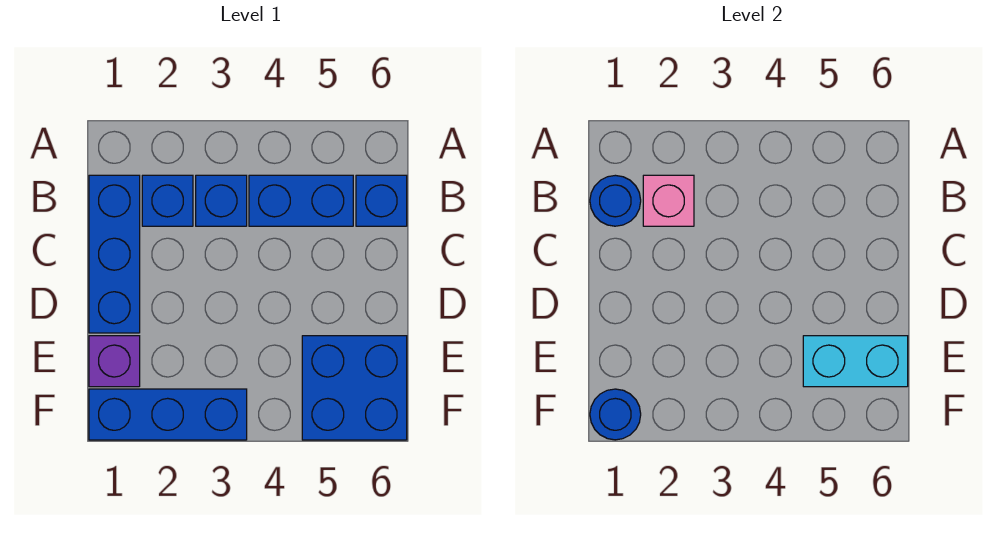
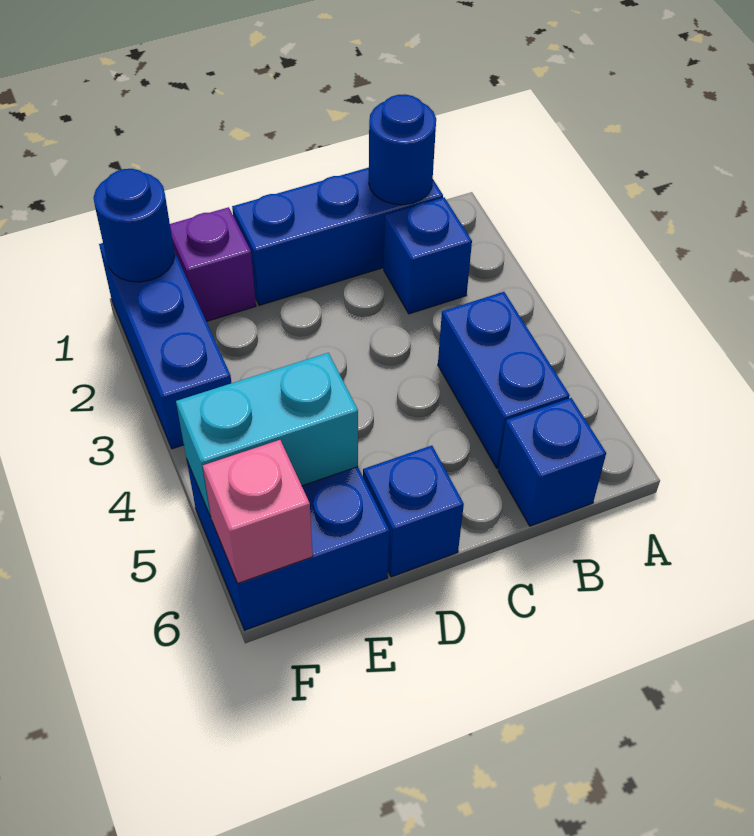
pink 1x1 brick [643,175,694,226] -> pink 1x1 brick moved to [203,440,313,584]
blue 1x1 brick [196,175,247,226] -> blue 1x1 brick moved to [363,446,464,577]
cyan 1x2 brick [803,336,908,387] -> cyan 1x2 brick turned to [176,353,358,517]

